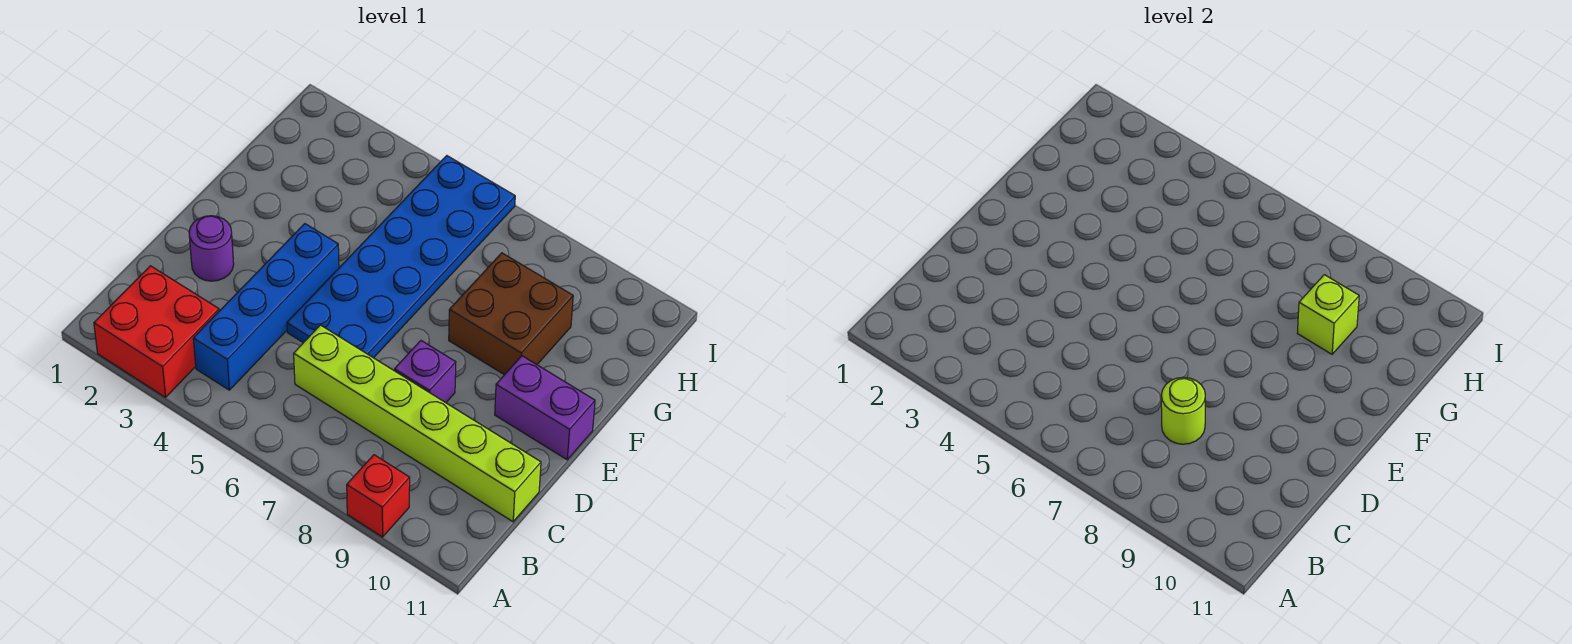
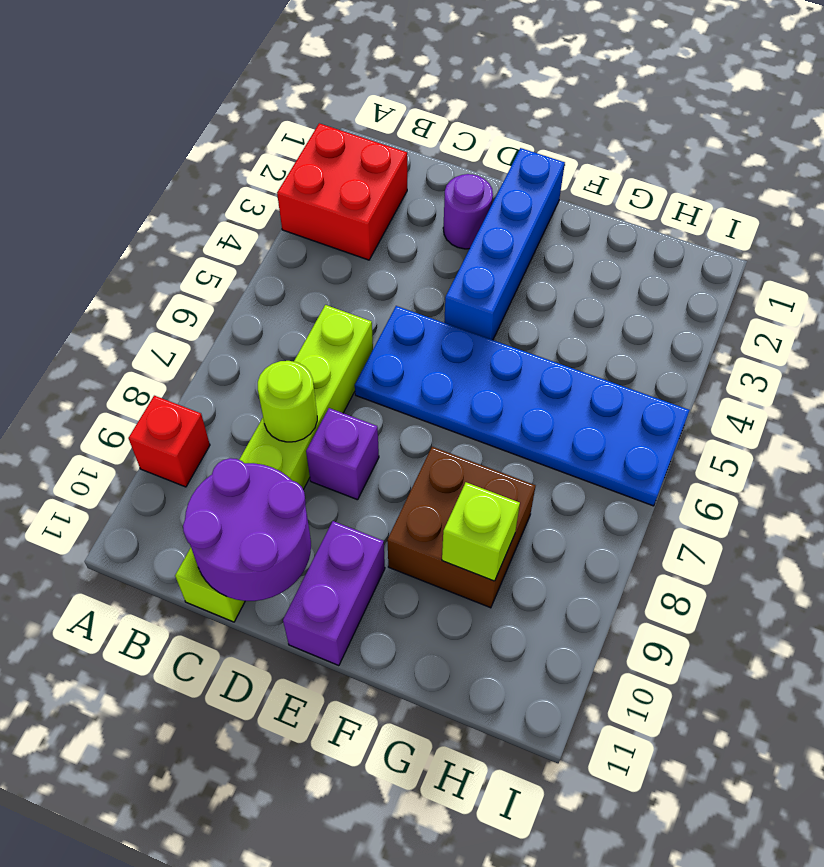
blue 1x4 brick [193,224,339,390] -> blue 1x4 brick turned to [444,148,565,340]
none -> purple 2x2 round brick [183,458,311,601]

